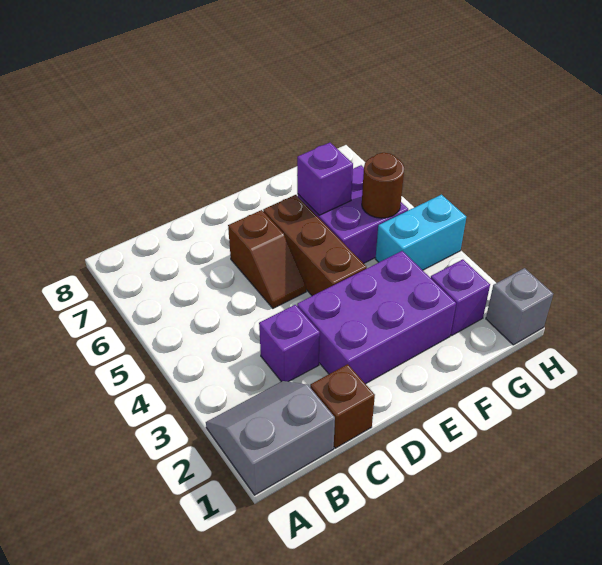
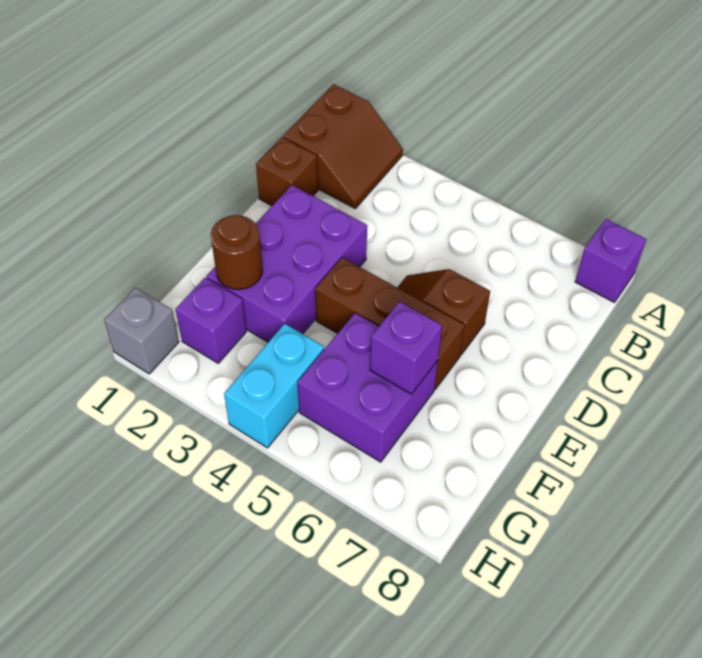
grey 2x2 slope [206,381,335,495] -> brown 2x2 slope [283,84,403,208]
purple 1x1 brick [259,305,320,382] -> purple 1x1 brick moved to [575,219,646,302]
brown 1x1 round brick [362,153,404,218] -> brown 1x1 round brick moved to [211,215,263,289]

